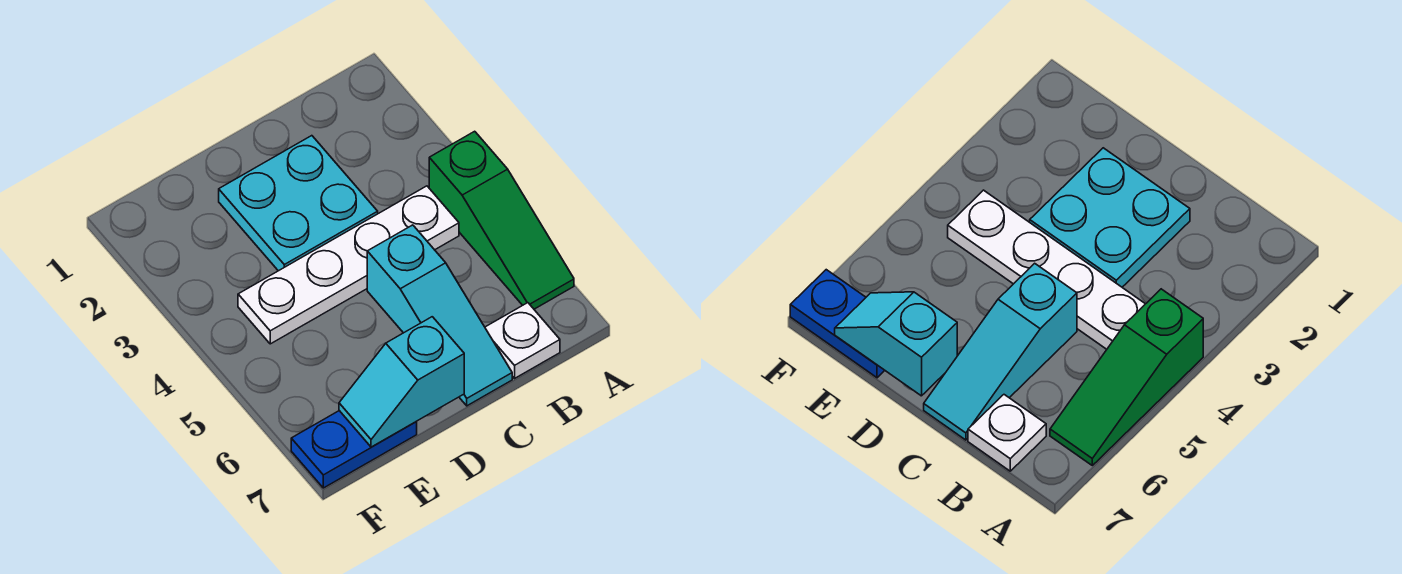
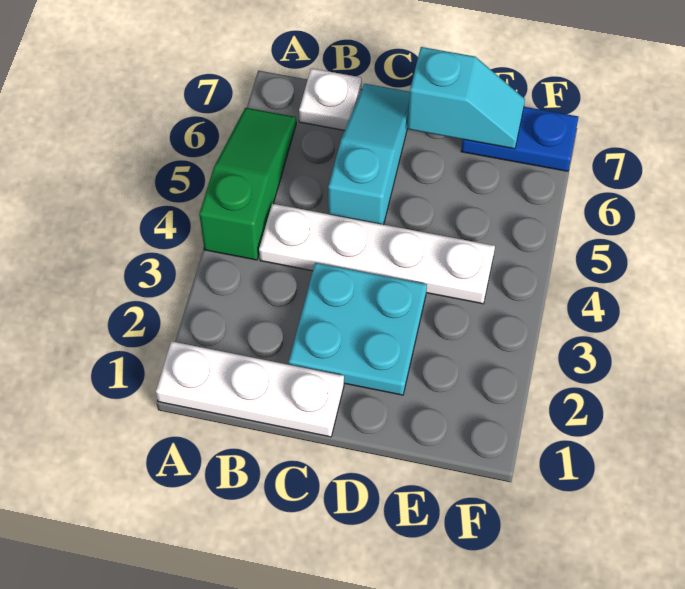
none -> white 1x3 plate [156,341,344,437]

